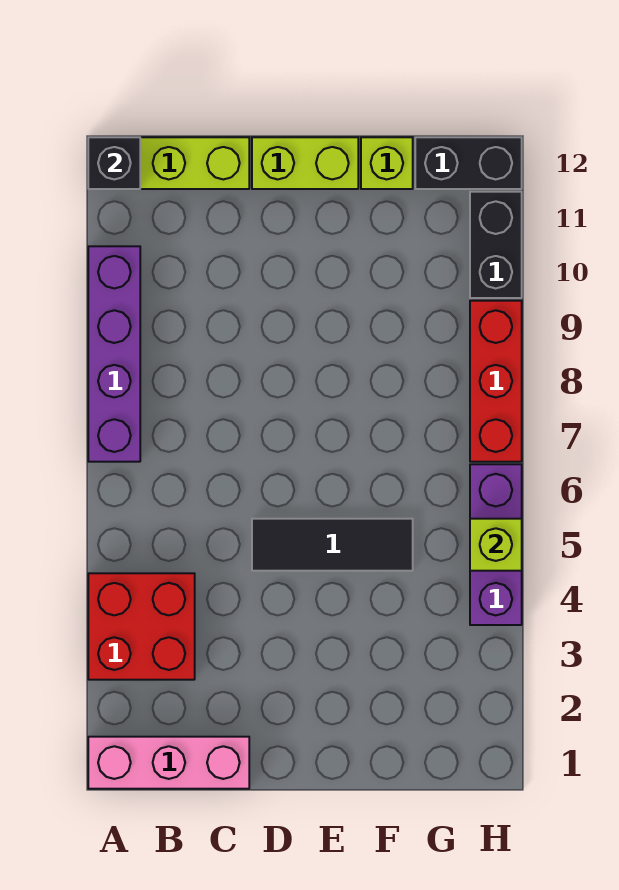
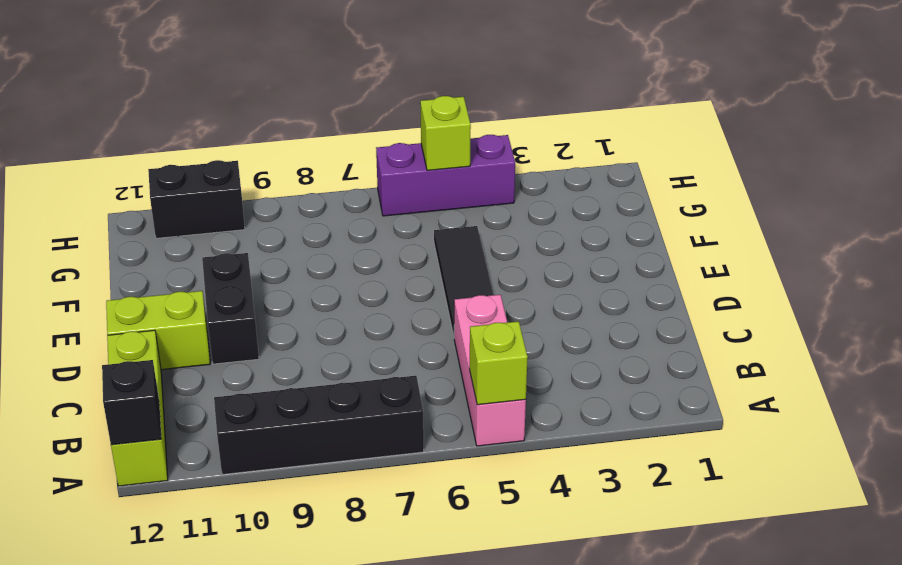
pink 1x3 brick [88,737,249,789] -> pink 1x3 brick moved to [454,295,526,446]
red 2x2 brick [88,573,195,680] -> none
purple 1x4 brick [88,246,140,462] -> black 1x4 brick [214,376,424,475]
lime 1x2 brick [252,137,358,189] -> lime 1x2 brick turned to [106,291,210,370]
lime 1x1 brick [361,137,413,189] -> lime 1x1 brick moved to [470,321,528,405]
black 1x2 brick [415,137,522,189] -> black 1x2 brick moved to [202,253,259,364]
red 1x3 brick [470,301,522,462] -> none

